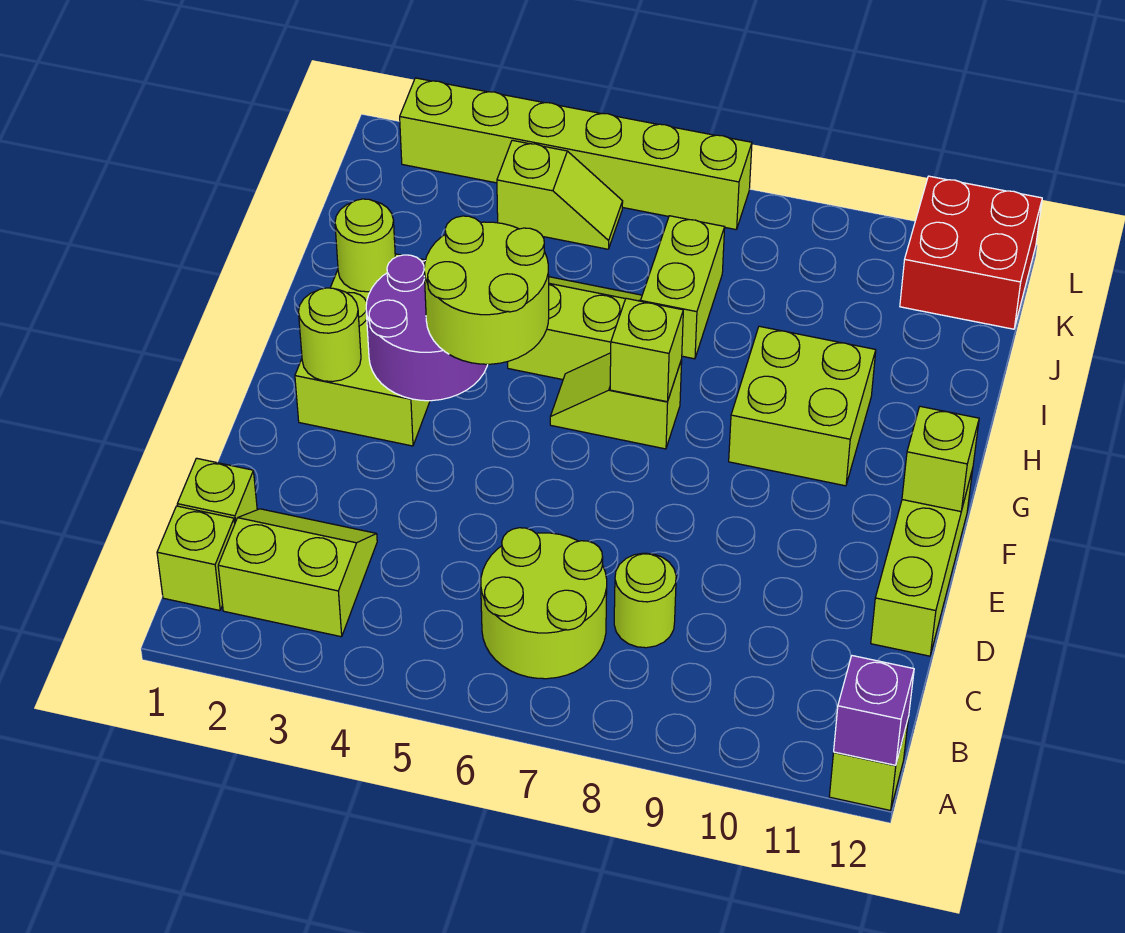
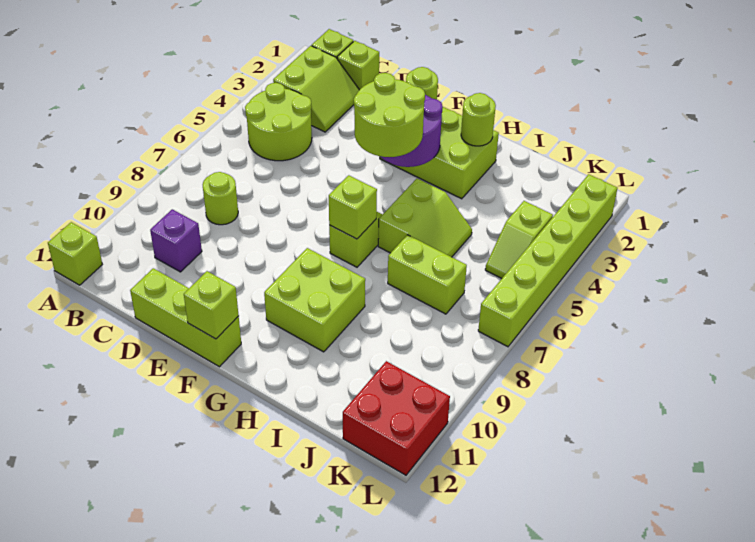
purple 1x1 brick [834,656,914,765] -> purple 1x1 brick moved to [150,209,202,272]
lime 2x2 round brick [481,528,607,679] -> lime 2x2 round brick moved to [245,83,312,161]

